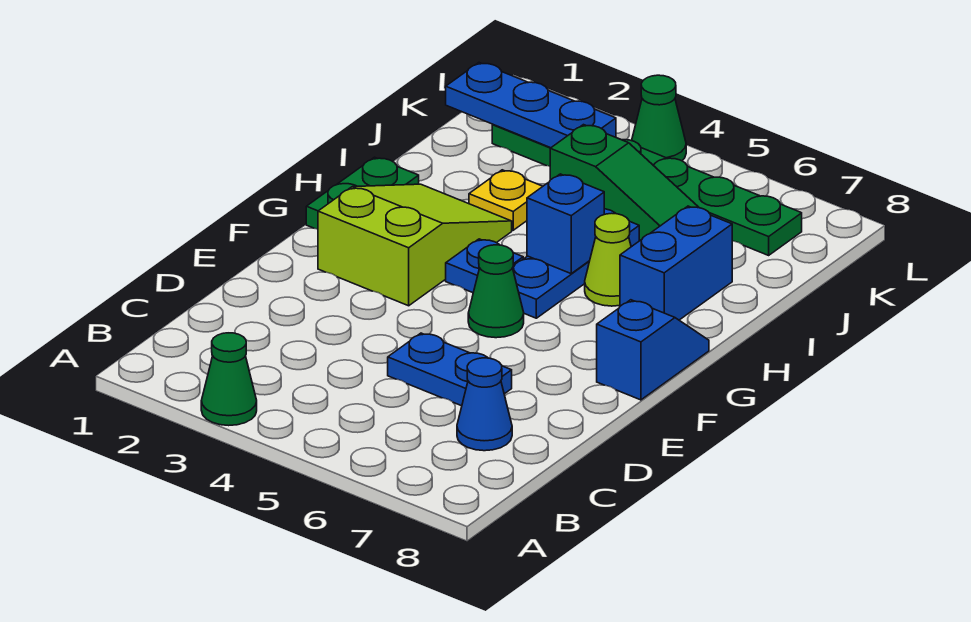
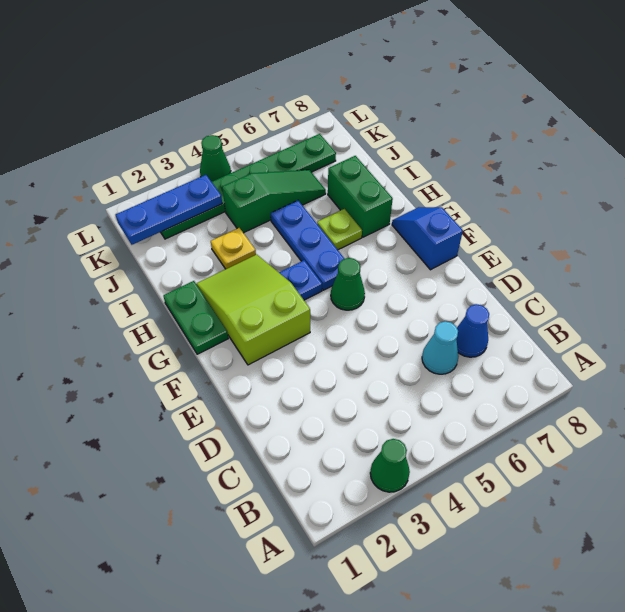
none -> cyan 1x1 cone [422,321,459,374]
blue 1x2 plate [388,333,512,406] -> none
blue 1x1 brick [527,174,604,273] -> none
lime 1x1 cone [585,213,631,306] -> lime 1x1 plate [317,209,362,250]
blue 1x2 brick [620,206,732,320] -> green 1x2 brick [328,156,393,237]

